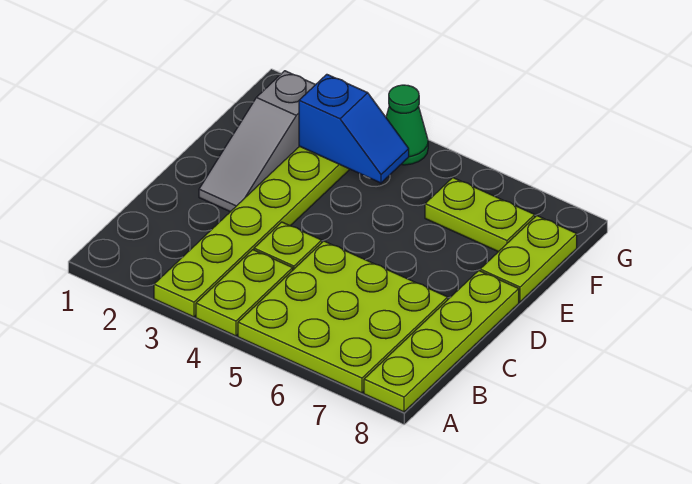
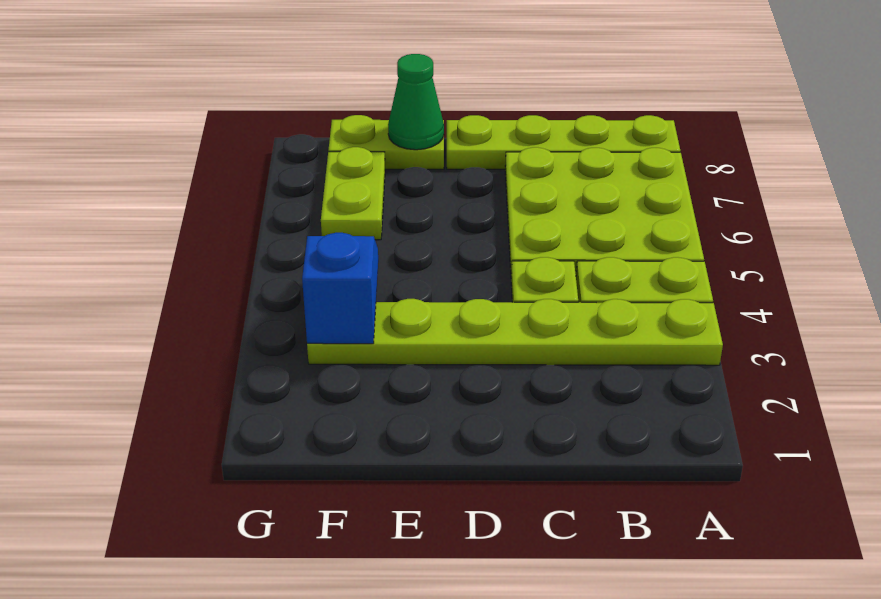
grey 1x3 slope [199,71,315,212] -> none
green 1x1 cone [386,85,428,165] -> green 1x1 cone moved to [388,54,444,150]

